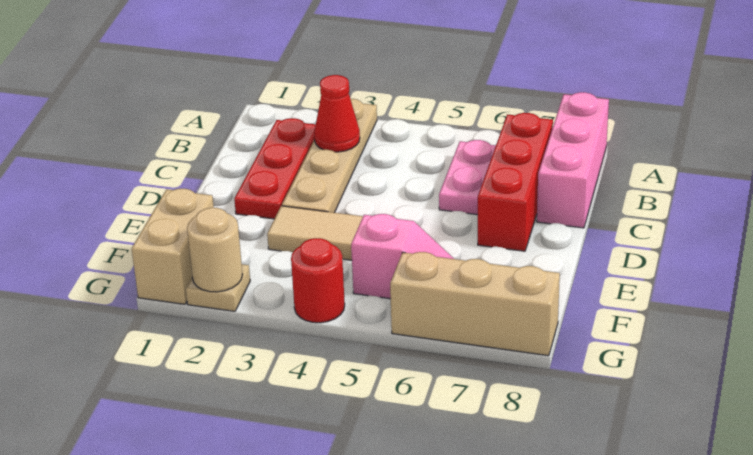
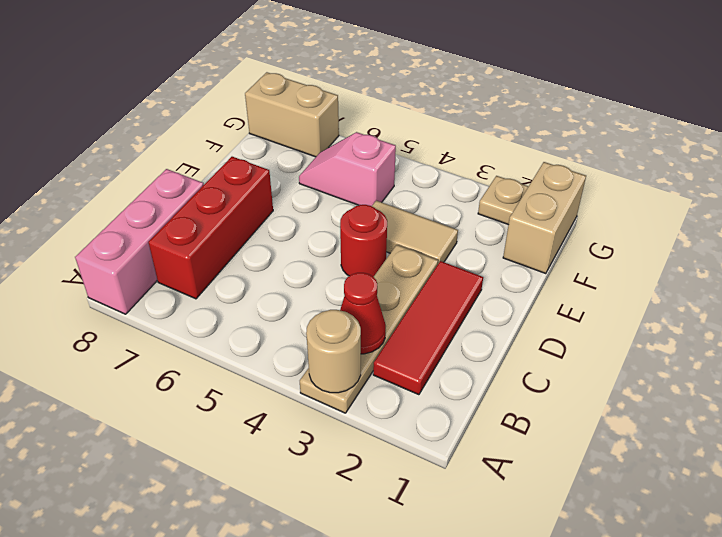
red 1x3 plate [234,118,316,219] -> red 1x3 tile [373,261,483,395]
pink 1x2 plate [439,140,496,215] -> none
tan 1x1 round brick [187,208,243,292] -> tan 1x1 round brick moved to [306,310,361,393]
red 1x1 round brick [291,238,345,323] -> red 1x1 round brick moved to [340,205,387,277]
tan 1x3 brick [390,252,560,356] -> tan 1x2 brick [245,72,339,157]

